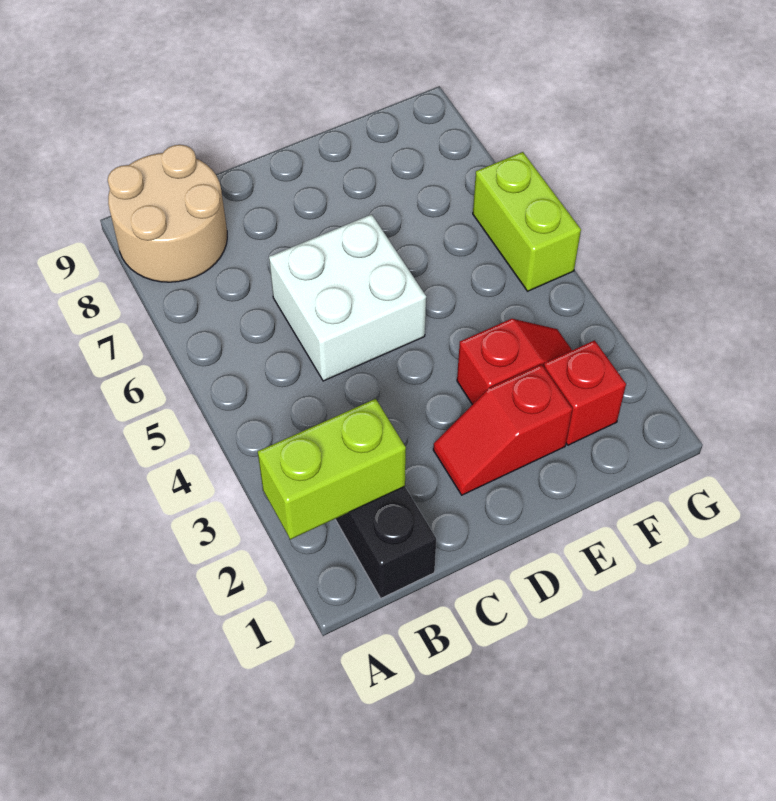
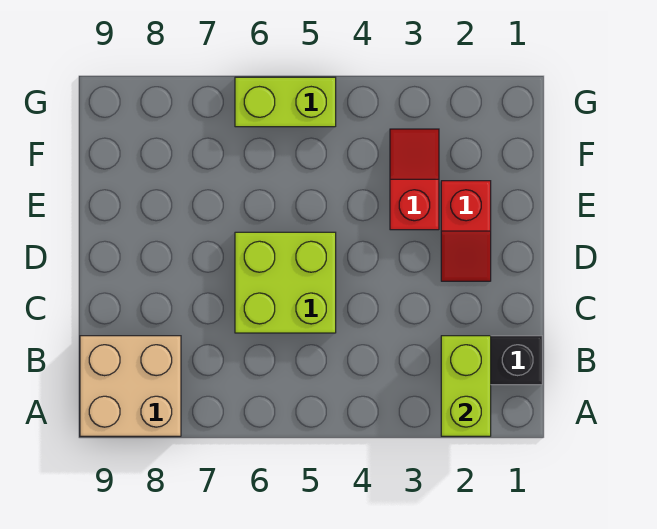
tan 2x2 round brick [108,145,227,282] -> tan 2x2 brick [80,336,181,436]
white 2x2 brick [269,214,426,381] -> lime 2x2 brick [235,232,336,333]
red 1x1 brick [544,340,626,445] -> none

